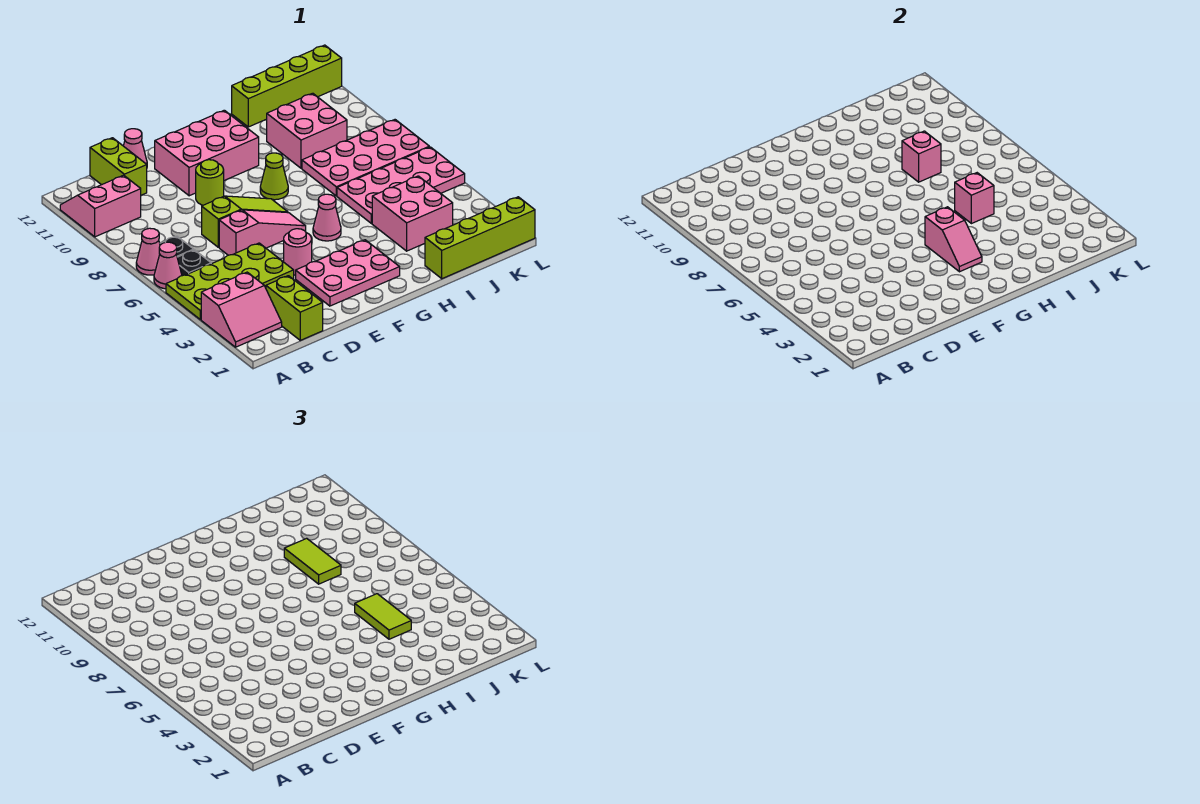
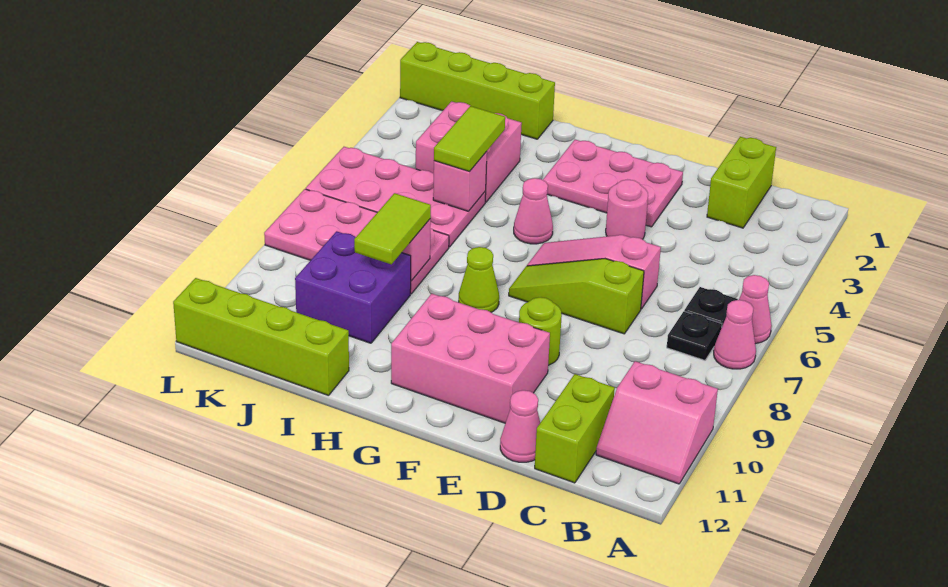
pink 2x2 slope [201,272,282,347] -> none
lime 2x4 plate [166,243,294,320] -> none
pink 1x2 slope [925,207,982,272] -> none
pink 2x2 brick [267,93,347,168] -> purple 2x2 brick [295,231,411,343]

